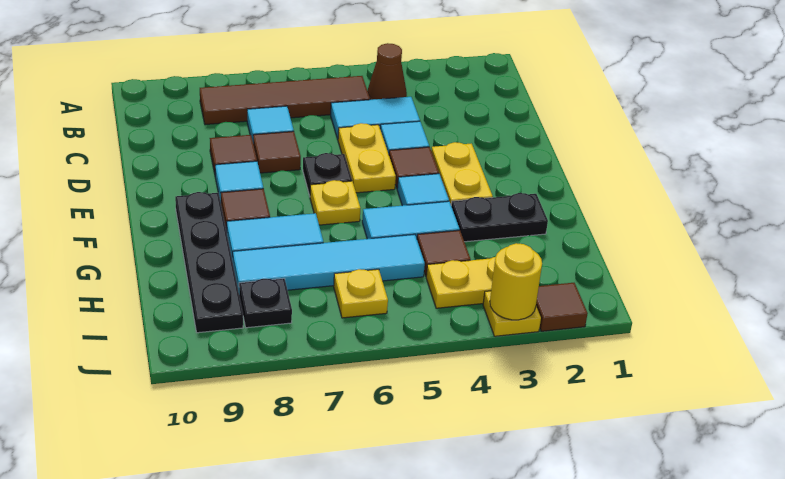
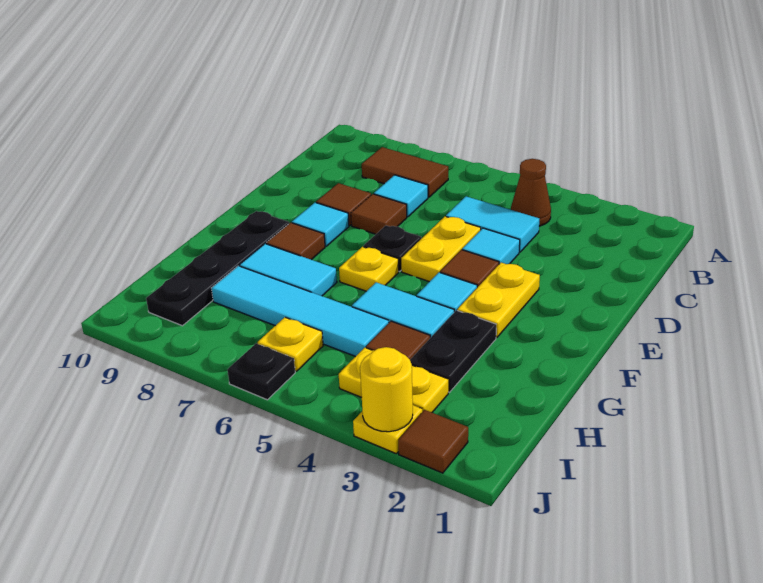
brown 1x4 tile [200,76,370,125] -> brown 1x2 tile [362,147,448,197]
black 1x2 plate [451,193,548,242] -> black 1x2 plate turned to [410,310,496,392]
black 1x1 plate [239,278,292,328] -> black 1x1 plate moved to [228,343,295,400]

